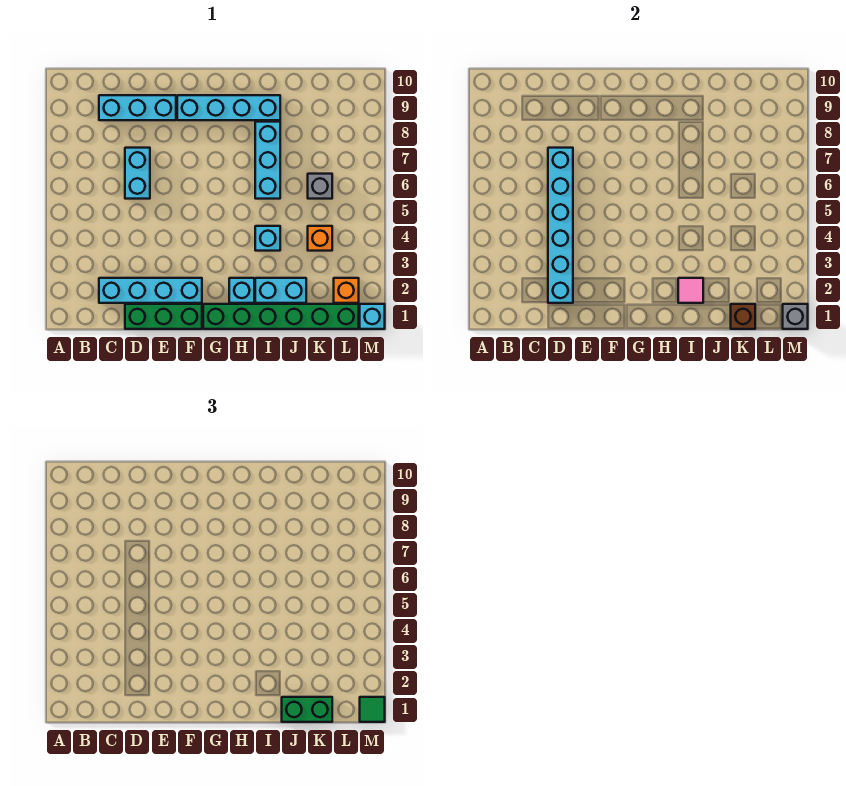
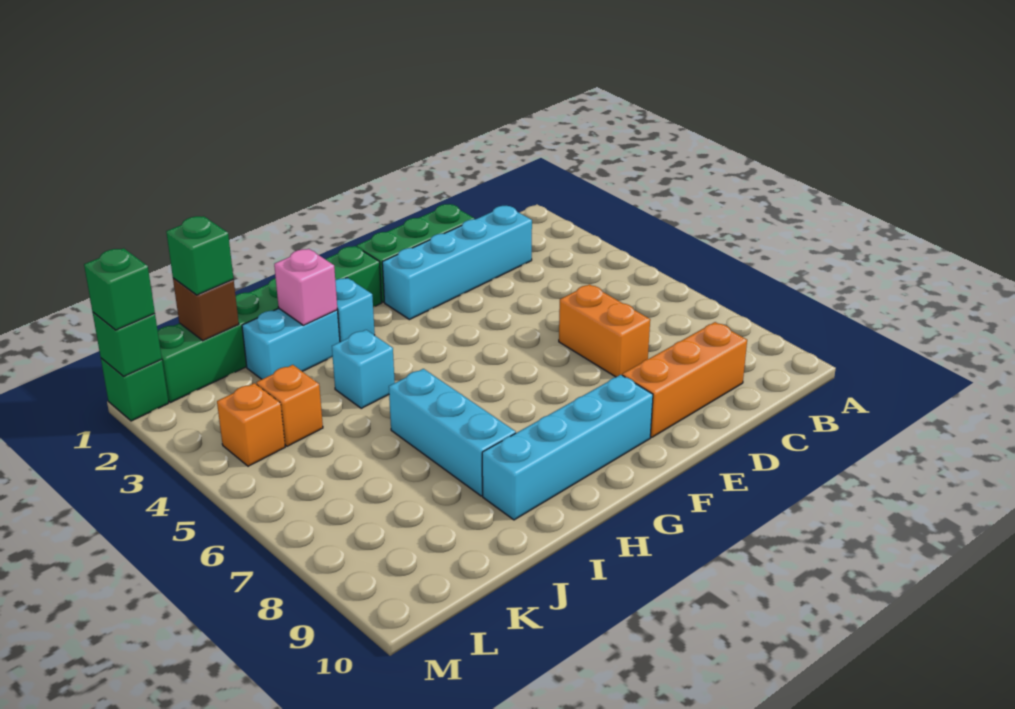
cyan 1x3 brick [99,95,176,120] -> orange 1x3 brick [622,322,747,437]
cyan 1x6 brick [548,148,573,303] -> none
cyan 1x2 brick [125,148,150,199] -> orange 1x2 brick [559,284,650,377]
pink 1x1 tile [678,278,703,303] -> pink 1x1 brick [274,249,337,325]
green 1x2 brick [282,697,332,722] -> green 1x1 brick [166,216,233,295]
grey 1x1 brick [308,174,332,199] -> none
orange 1x1 brick [334,278,359,303] -> orange 1x1 brick moved to [217,383,285,466]
cyan 1x1 brick [360,304,385,329] -> green 1x1 brick [101,358,169,421]
grey 1x1 brick [783,304,808,329] -> green 1x1 brick [93,312,162,377]
green 1x1 tile [360,697,385,722] -> green 1x1 brick [84,248,155,330]

